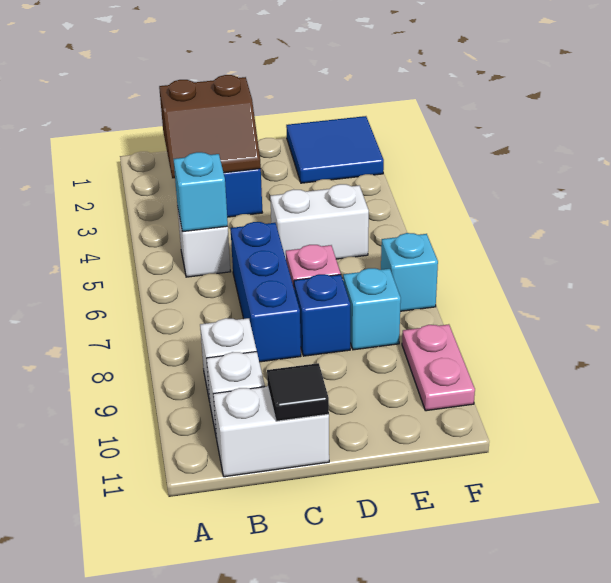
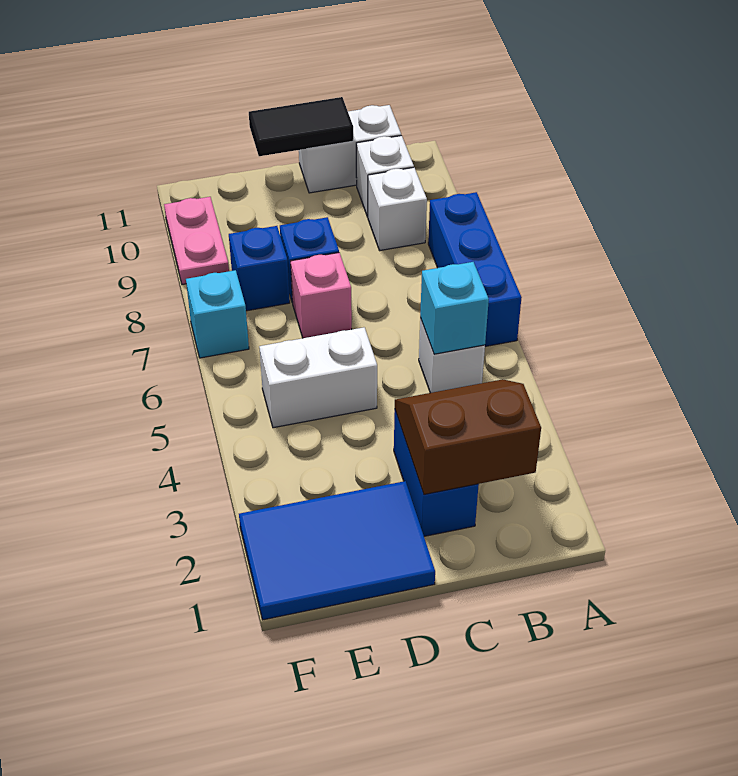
blue 1x3 brick [231,222,301,362] -> blue 1x3 brick moved to [428,192,522,346]
black 1x1 tile [267,363,329,421] -> black 1x2 tile [249,97,353,156]
blue 2x2 tile [286,116,384,183] -> blue 2x3 tile [239,481,435,620]
cyan 1x1 brick [343,268,401,350] -> blue 1x1 brick [229,226,290,311]

